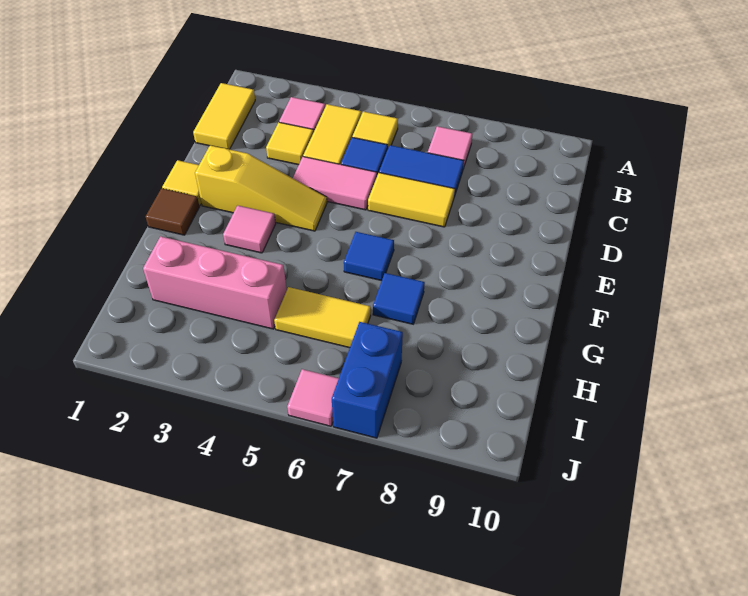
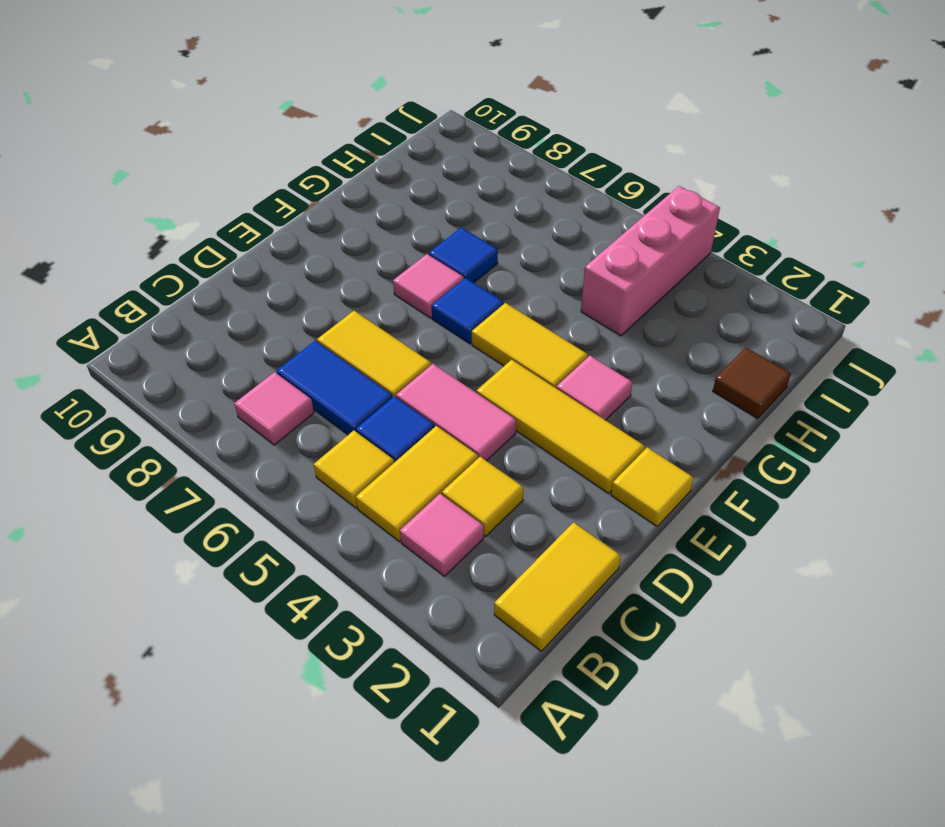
yellow 1x3 slope [195,145,327,231] -> yellow 1x3 tile [477,360,645,494]
brown 1x1 tile [146,189,199,235] -> brown 1x1 tile moved to [713,347,791,419]
pink 1x3 brick [143,236,287,329] -> pink 1x3 brick turned to [581,186,720,336]
yellow 1x2 tile [274,287,371,348] -> yellow 1x2 tile moved to [472,303,588,388]
blue 1x2 brick [332,322,403,438] -> none
pink 1x1 tile [287,369,339,426] -> pink 1x1 tile moved to [393,254,464,318]

